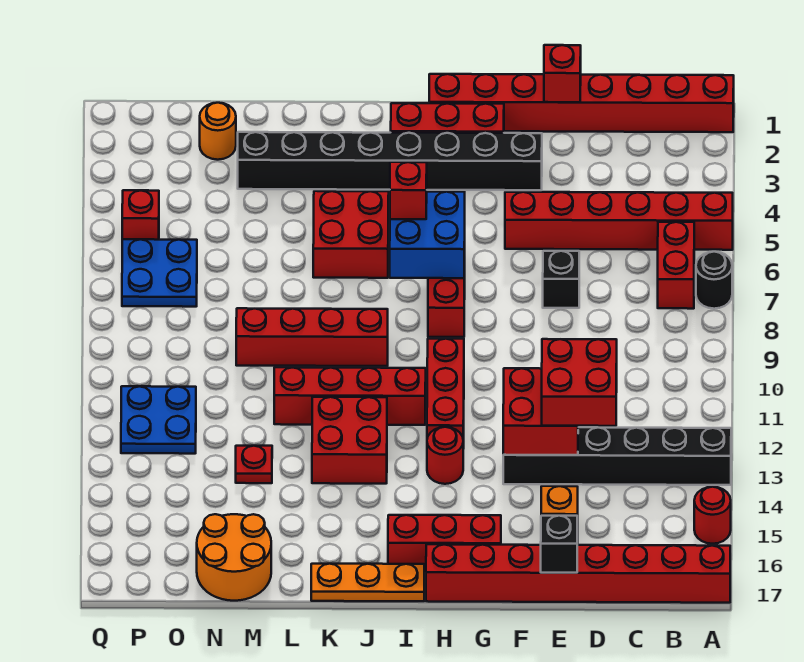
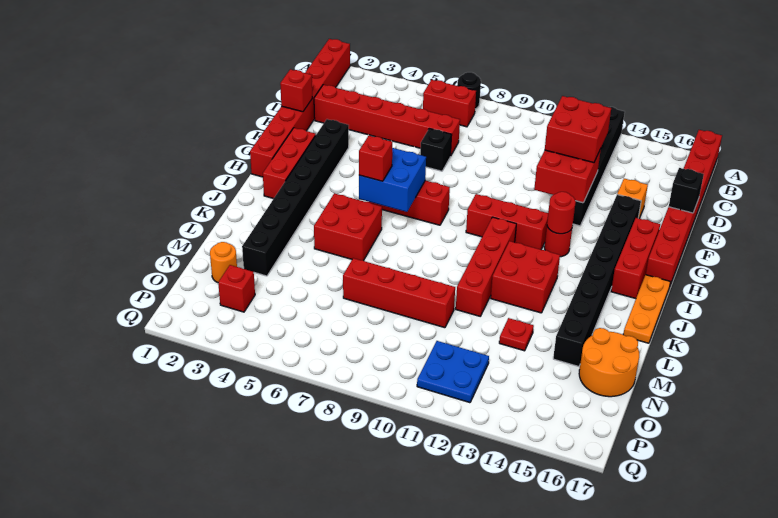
red 1x6 brick [505,192,733,250] -> red 1x6 brick turned to [314,85,460,156]
red 1x1 round brick [694,487,731,544] -> red 1x1 round brick moved to [547,192,576,234]
none -> black 1x8 brick [553,195,641,366]
red 1x4 brick [236,308,388,366] -> red 1x4 brick turned to [343,258,455,328]
blue 2x2 plate [122,239,197,307] -> none
red 1x1 brick [122,190,159,240] -> red 1x1 brick moved to [218,265,255,312]

